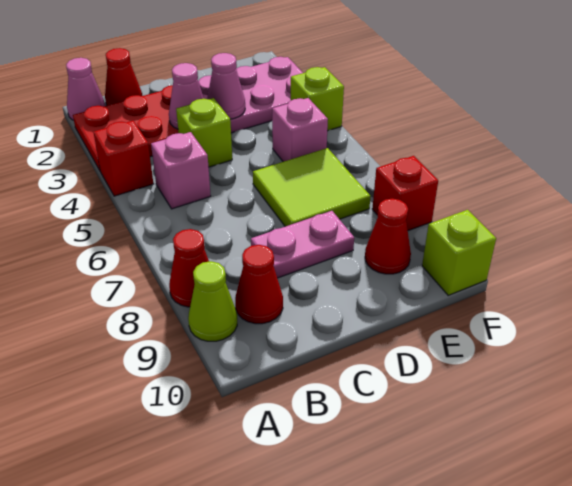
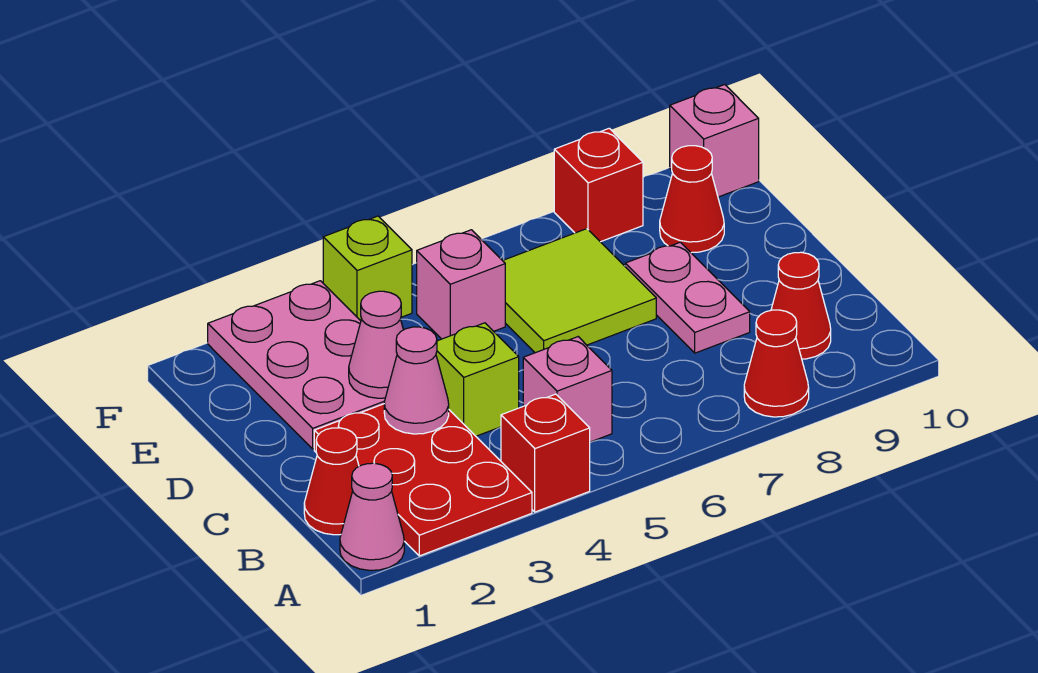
lime 1x1 cone [188,261,237,341] -> none
lime 1x1 brick [422,210,496,295] -> pink 1x1 brick [670,85,759,197]

